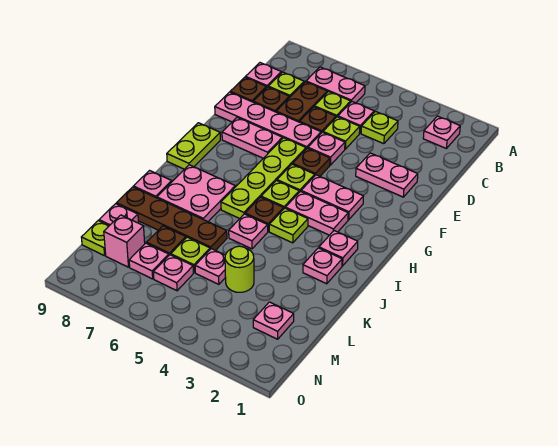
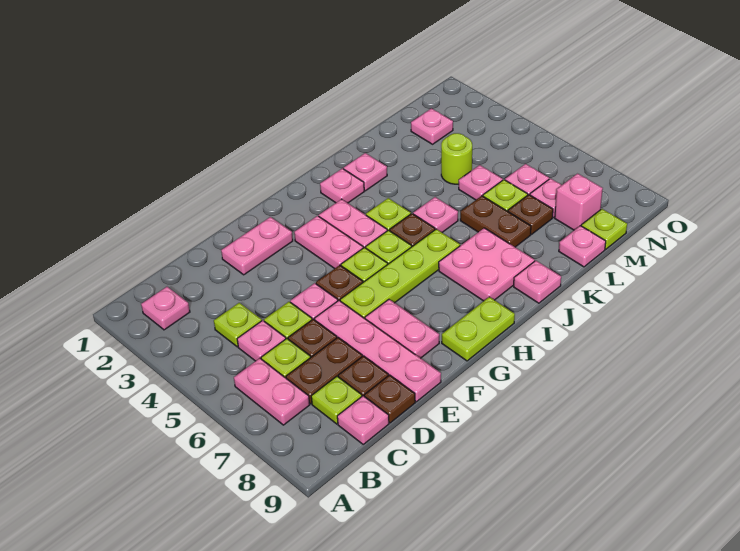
pink 1x2 plate [356,153,418,197] -> pink 1x2 plate turned to [221,217,293,275]
brown 1x4 plate [116,187,227,250] -> brown 1x2 plate [460,196,531,247]

